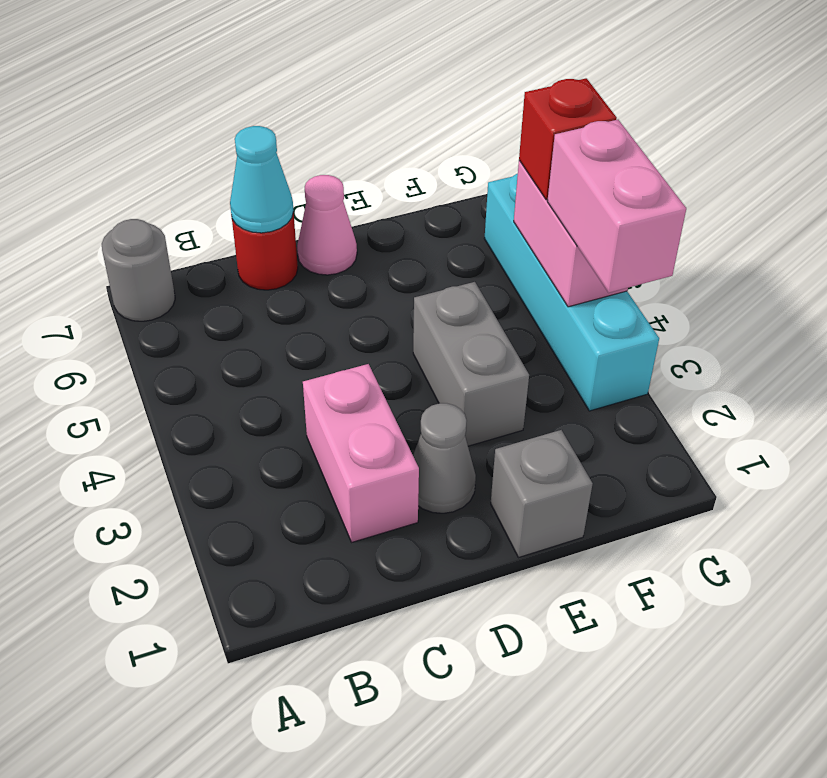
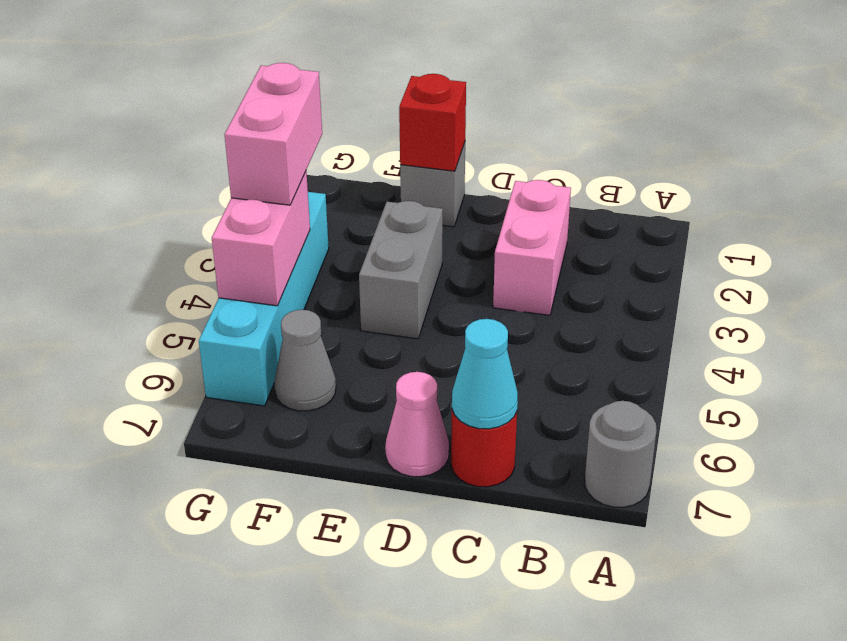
grey 1x1 cone [413,403,476,513] -> grey 1x1 cone moved to [274,310,336,411]
red 1x1 brick [519,78,617,200] -> red 1x1 brick moved to [399,74,466,171]

